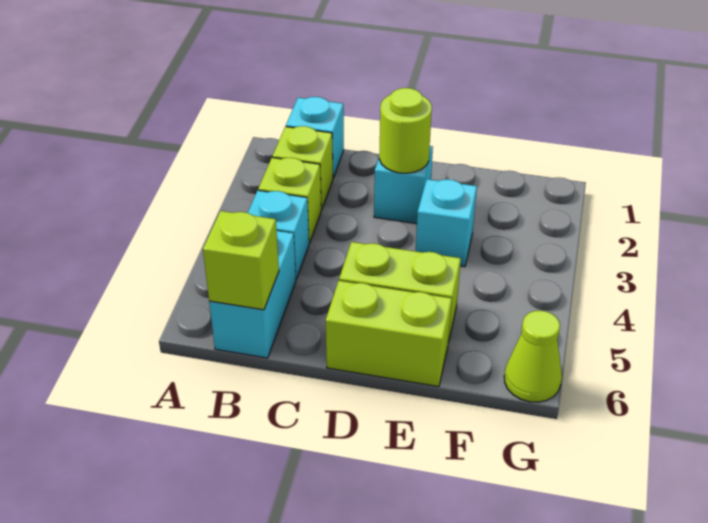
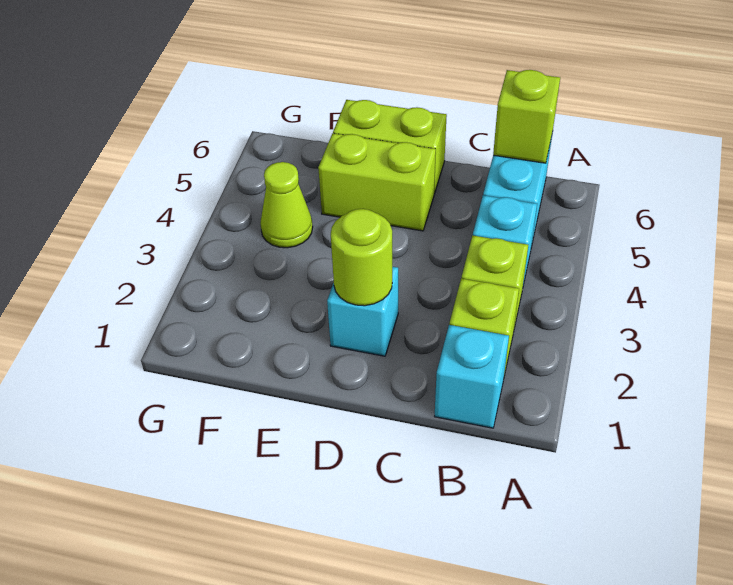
cyan 1x1 brick [416,179,477,267] -> none
lime 1x1 cone [504,311,562,402] -> lime 1x1 cone moved to [260,162,313,248]

